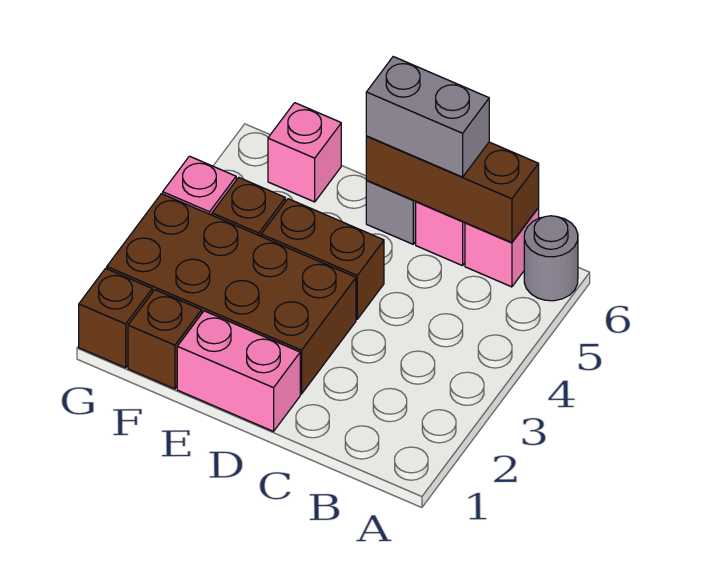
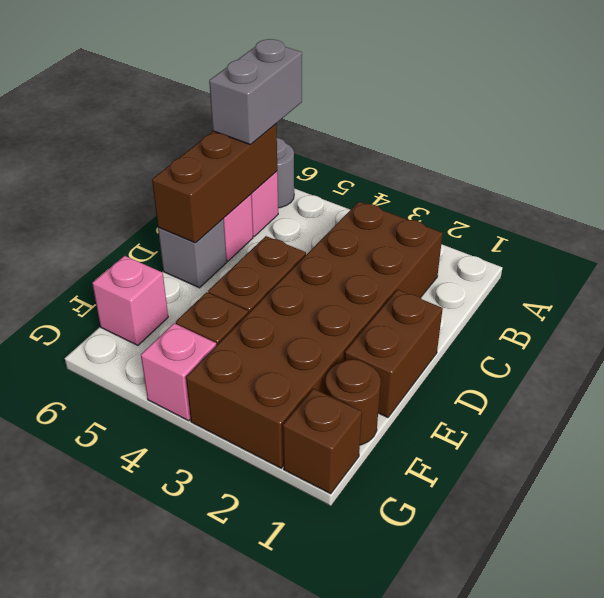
grey 1x2 brick [366,57,489,177] -> grey 1x2 brick moved to [209,39,302,145]
pink 1x2 brick [177,311,300,431] -> brown 1x2 brick [344,290,443,417]
brown 2x4 brick [107,194,356,394] -> brown 2x6 brick [186,202,443,468]
brown 1x1 brick [128,290,202,389] -> brown 1x1 round brick [325,360,381,445]

